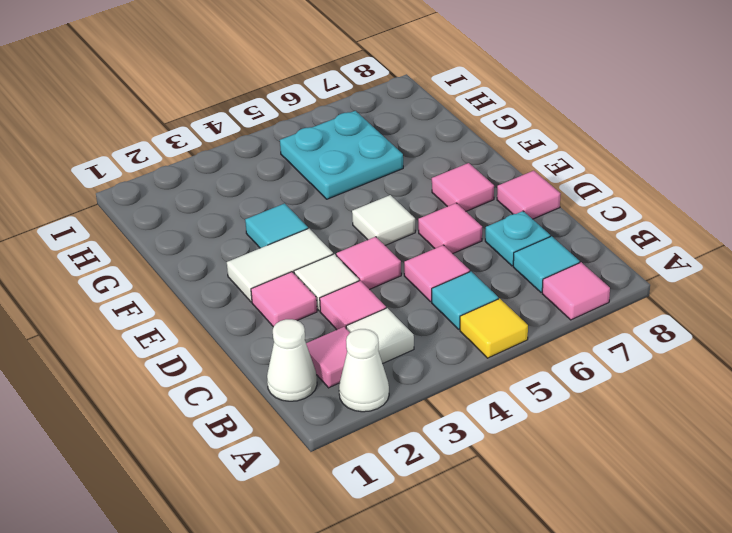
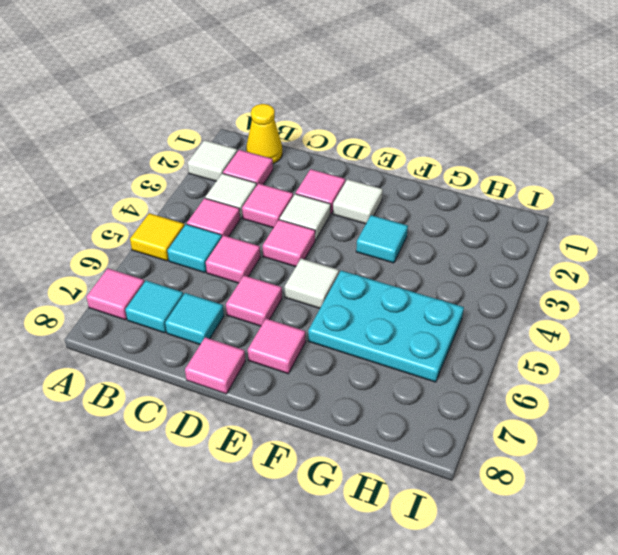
white 1x1 cone [339,329,389,412] -> white 1x1 tile [188,140,237,181]
white 1x1 cone [267,319,317,401] -> yellow 1x1 cone [246,104,282,164]
none -> pink 1x1 tile [187,198,240,237]
cyan 1x1 plate [485,211,550,266] -> cyan 1x1 tile [165,293,224,344]
white 1x2 tile [227,228,333,302] -> white 1x1 tile [333,179,383,224]
cyan 2x2 plate [280,111,403,199] -> cyan 2x3 plate [308,271,464,382]

